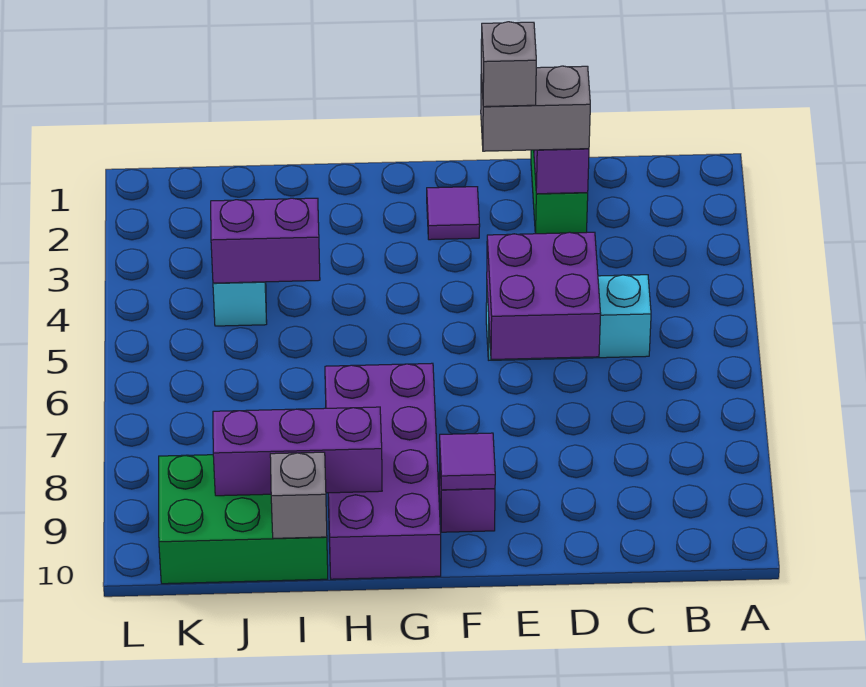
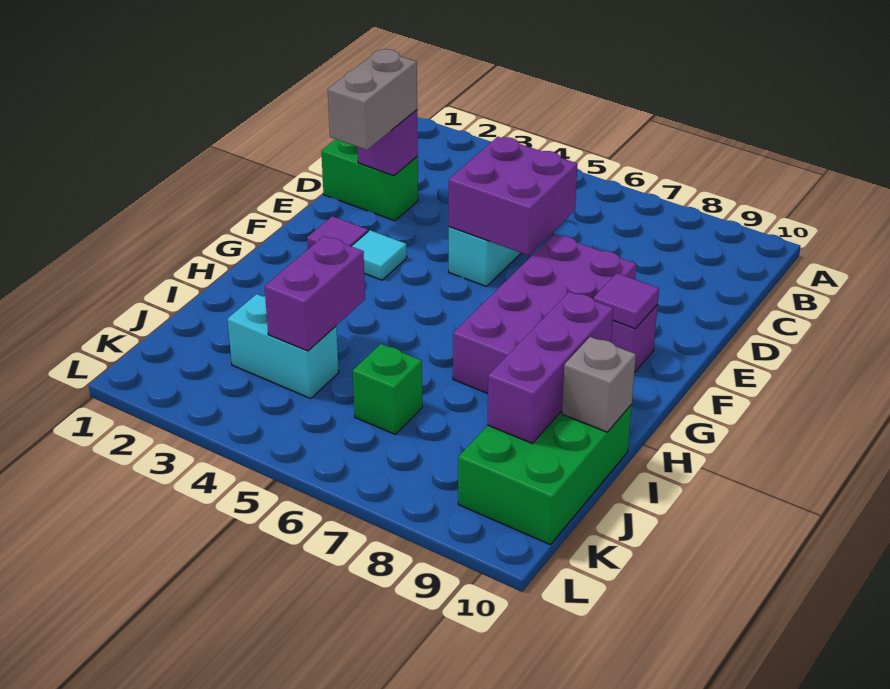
grey 1x1 brick [481,22,536,107] -> none
none -> cyan 1x1 tile [351,230,407,280]
purple 2x4 brick [325,363,441,579] -> purple 2x4 brick turned to [453,235,636,393]
none -> green 1x1 brick [353,344,422,434]

